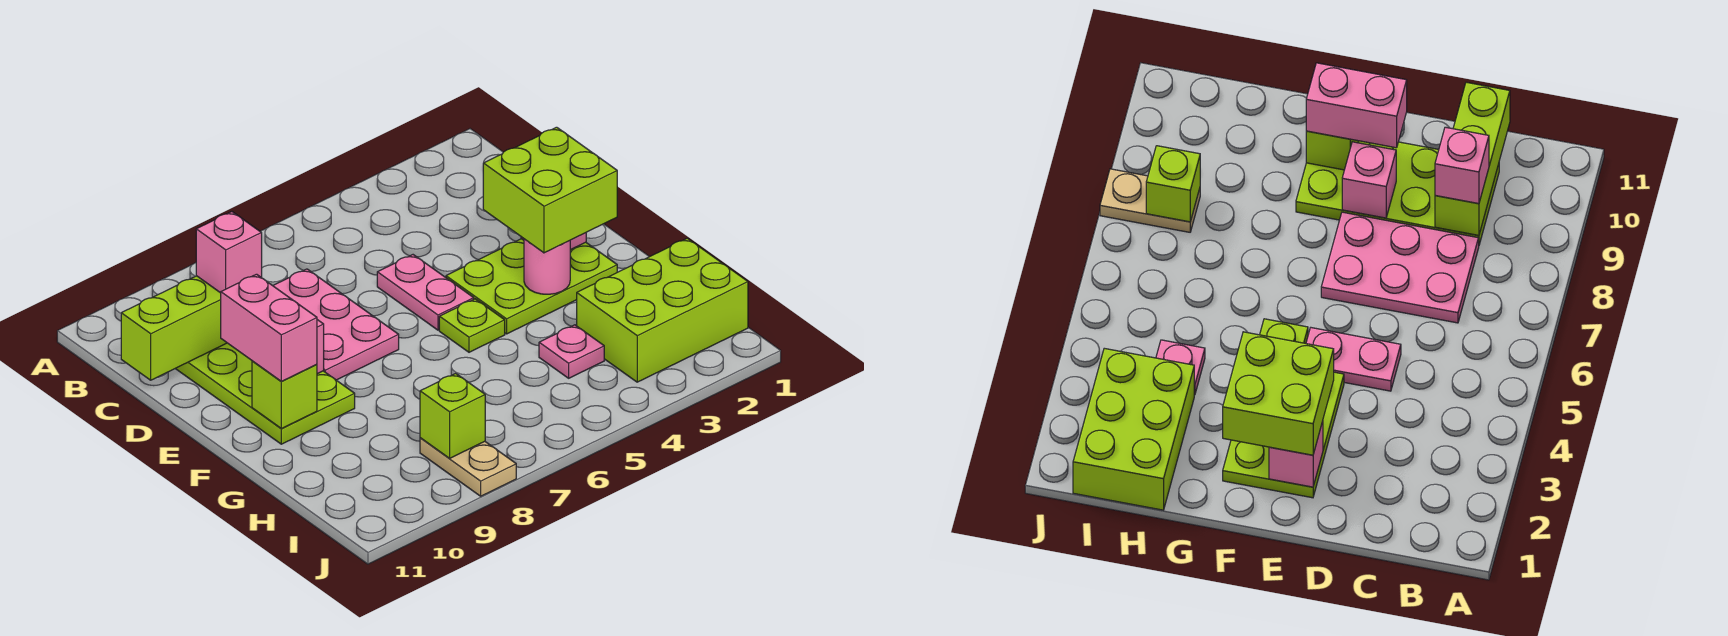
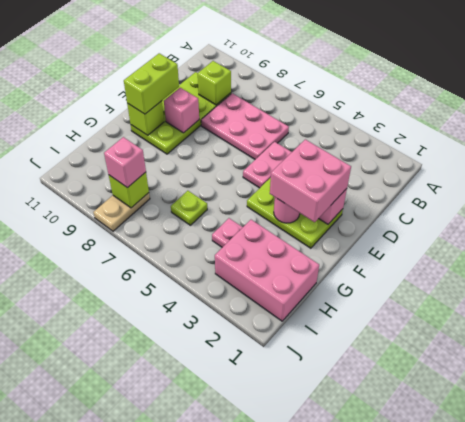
pink 2x3 plate [273,269,399,380] -> pink 2x3 plate turned to [201,93,289,159]
lime 1x3 brick [121,276,227,380] -> lime 1x1 brick [198,61,231,105]
pink 1x1 brick [196,212,262,293] -> pink 1x1 brick moved to [104,137,146,188]
lime 2x2 brick [483,127,617,253] -> pink 2x2 brick [270,139,351,222]
pink 1x2 brick [221,274,317,381] -> lime 1x2 brick [124,53,179,114]
lime 1x1 plate [439,299,505,352] -> lime 1x1 plate moved to [171,191,207,225]
lime 2x3 brick [577,238,748,382] -> pink 2x3 brick [215,220,319,321]

